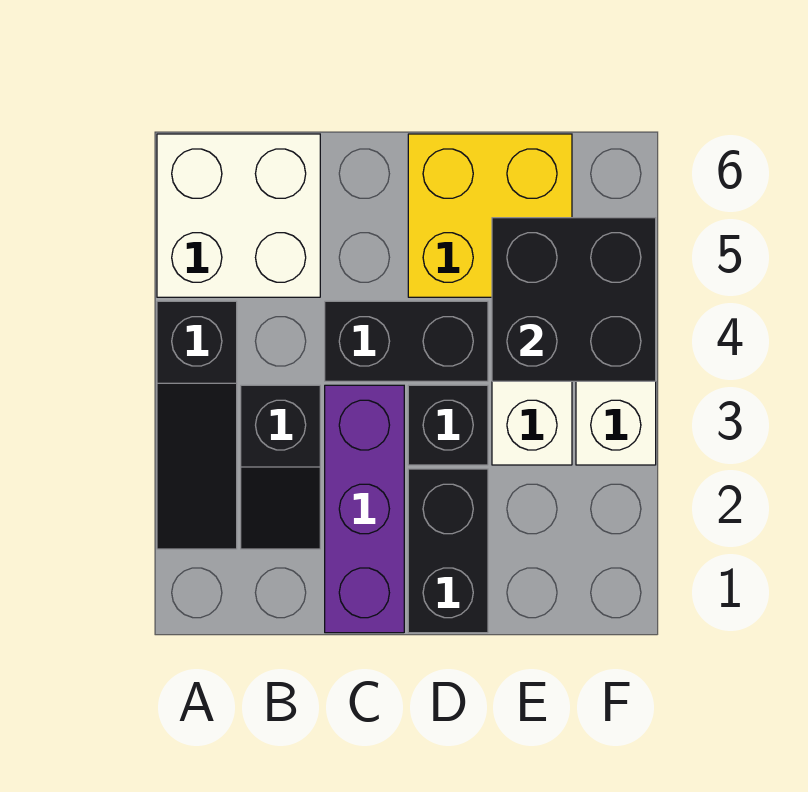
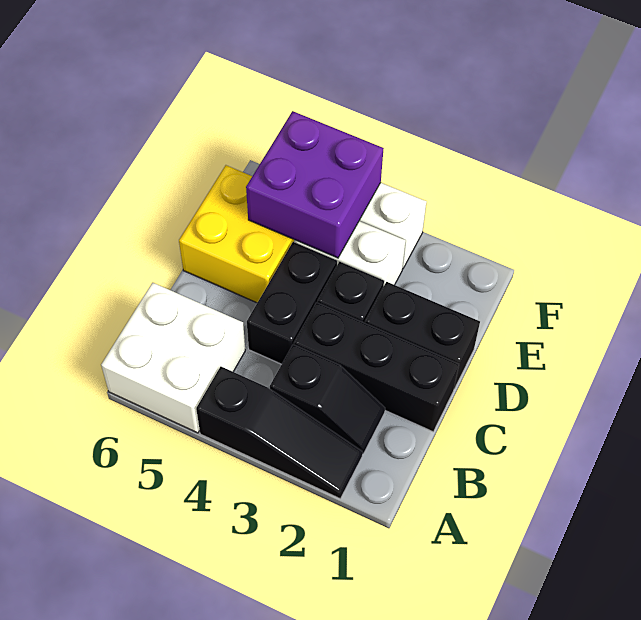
purple 1x3 brick [325,385,404,633] -> black 1x3 brick [294,303,459,432]
black 2x2 brick [492,218,656,381] -> purple 2x2 brick [246,111,384,258]

